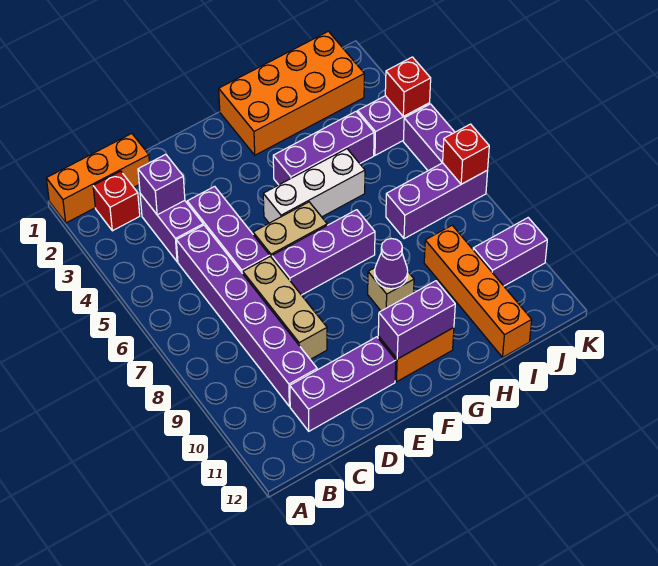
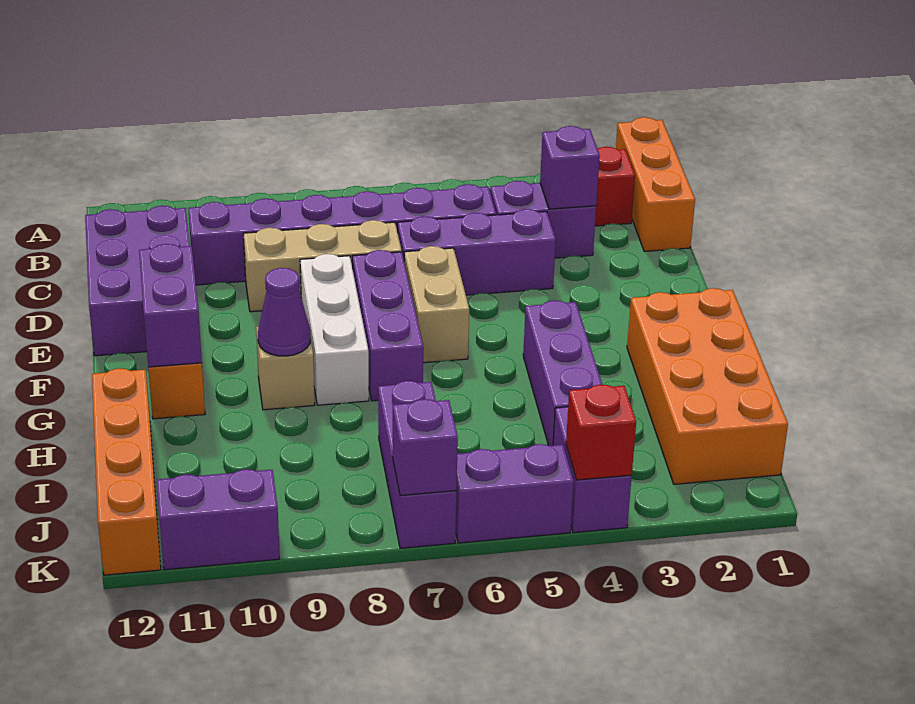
purple 1x3 brick [290,337,396,431] -> purple 2x3 brick [85,206,190,356]
white 1x3 brick [263,149,365,223] -> white 1x3 brick moved to [300,254,369,405]
orange 1x4 brick [424,225,532,357] -> orange 1x4 brick turned to [92,368,161,575]
purple 1x2 brick [473,218,547,286] -> purple 1x2 brick turned to [157,469,280,570]
red 1x1 brick [443,124,489,184] -> purple 1x1 brick [393,399,458,496]

